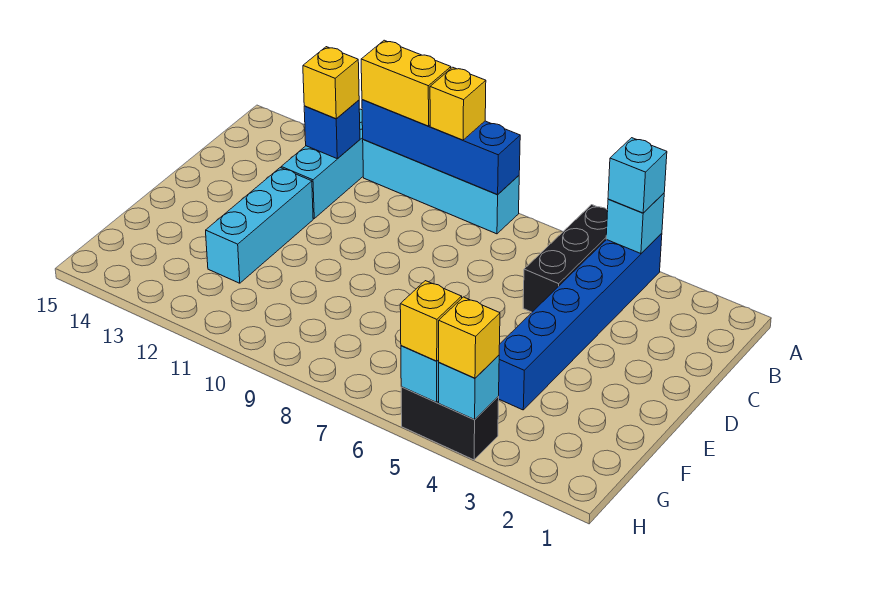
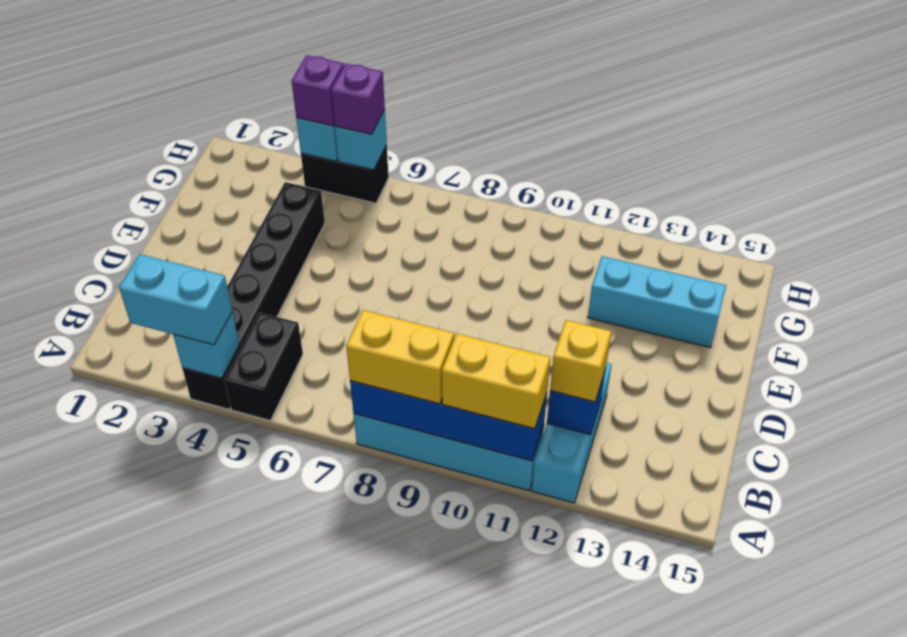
blue 1x6 brick [498,233,662,410] -> black 1x6 brick [182,182,325,409]
cyan 1x1 brick [608,138,667,213] -> cyan 1x2 brick [119,254,232,345]
black 1x3 brick [523,205,608,312] -> black 1x2 brick [224,313,303,421]
yellow 1x1 brick [430,67,486,140] -> yellow 1x2 brick [346,310,454,404]
cyan 1x3 brick [206,168,313,283] -> cyan 1x3 brick turned to [588,256,726,348]
yellow 1x1 brick [439,297,500,378] -> purple 1x1 brick [292,55,344,126]
yellow 1x1 brick [400,281,462,361] -> purple 1x1 brick [331,64,385,134]

